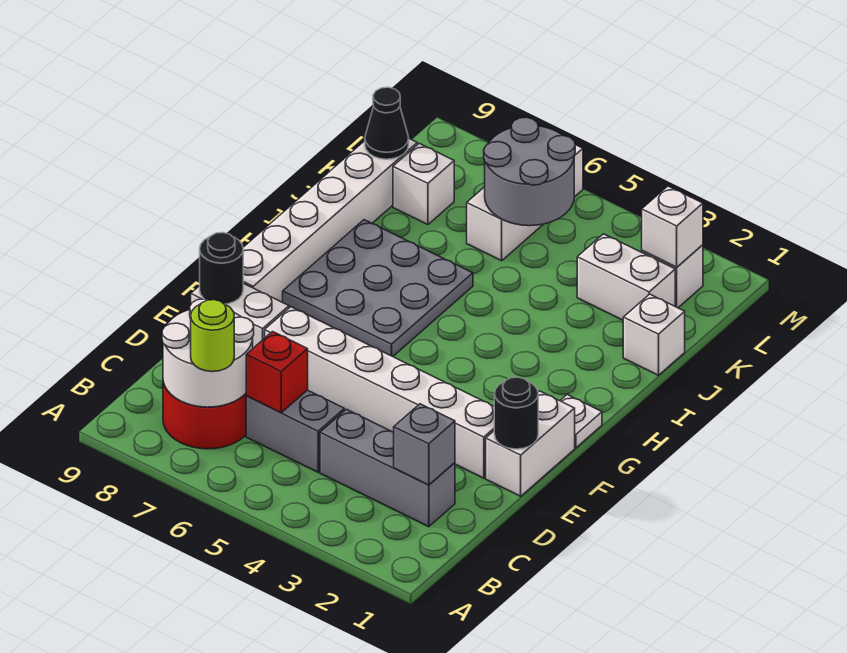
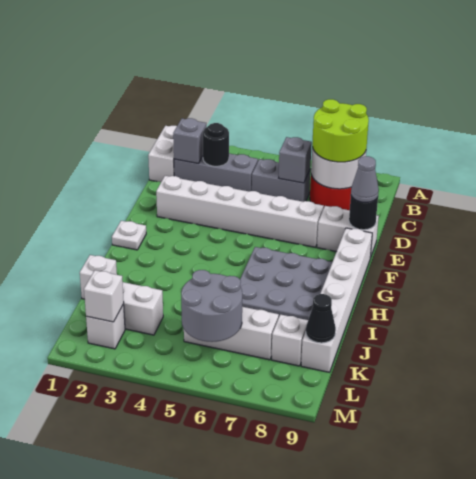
lime 1x1 round brick [191,300,234,372] -> lime 2x2 round brick [312,99,369,162]
red 1x1 brick [246,332,308,412] -> grey 1x1 brick [279,137,312,183]
white 1x2 brick [486,391,575,496] -> white 1x2 brick moved to [148,126,177,182]
black 1x1 round brick [494,377,538,449] -> black 1x1 round brick moved to [203,123,229,166]
none -> grey 1x1 cone [351,156,379,203]
white 1x3 brick [467,145,583,261] -> white 1x3 brick turned to [184,307,279,360]

